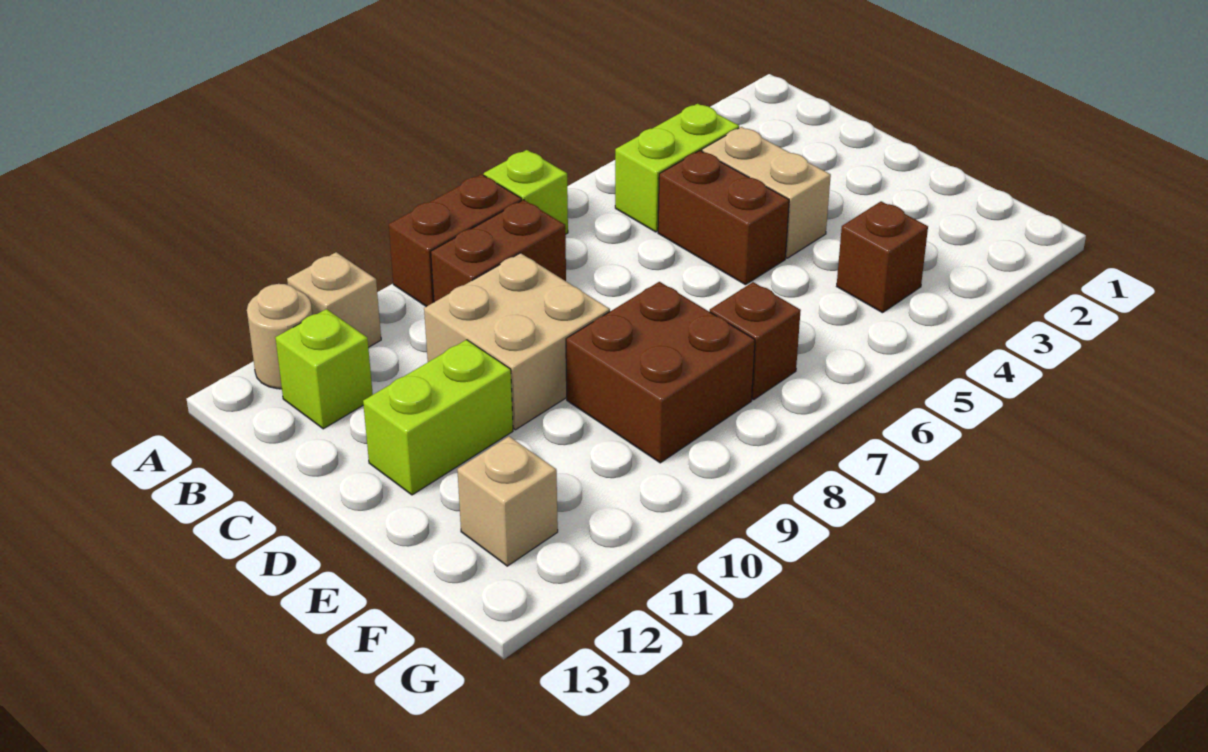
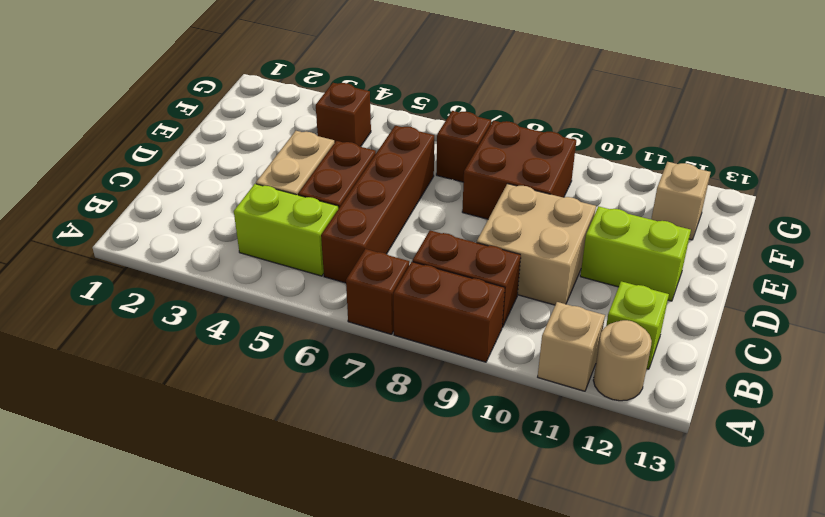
lime 1x1 brick [484,150,568,234] -> brown 1x1 brick [346,249,409,334]
none -> brown 1x4 brick [321,126,434,283]

